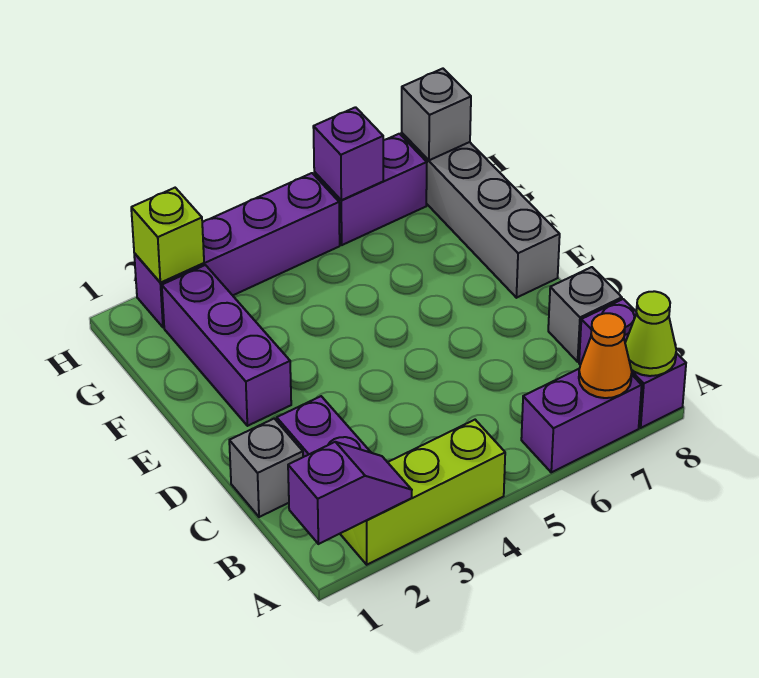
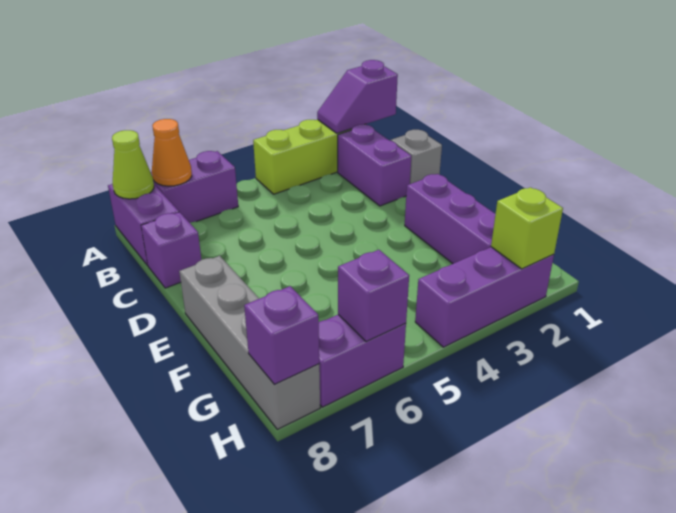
grey 1x1 brick [548,267,622,362] -> purple 1x1 brick [141,212,201,288]
purple 1x4 brick [134,173,340,327] -> purple 1x3 brick [415,247,554,347]
grey 1x1 brick [402,69,471,160] -> purple 1x1 brick [244,286,319,384]

